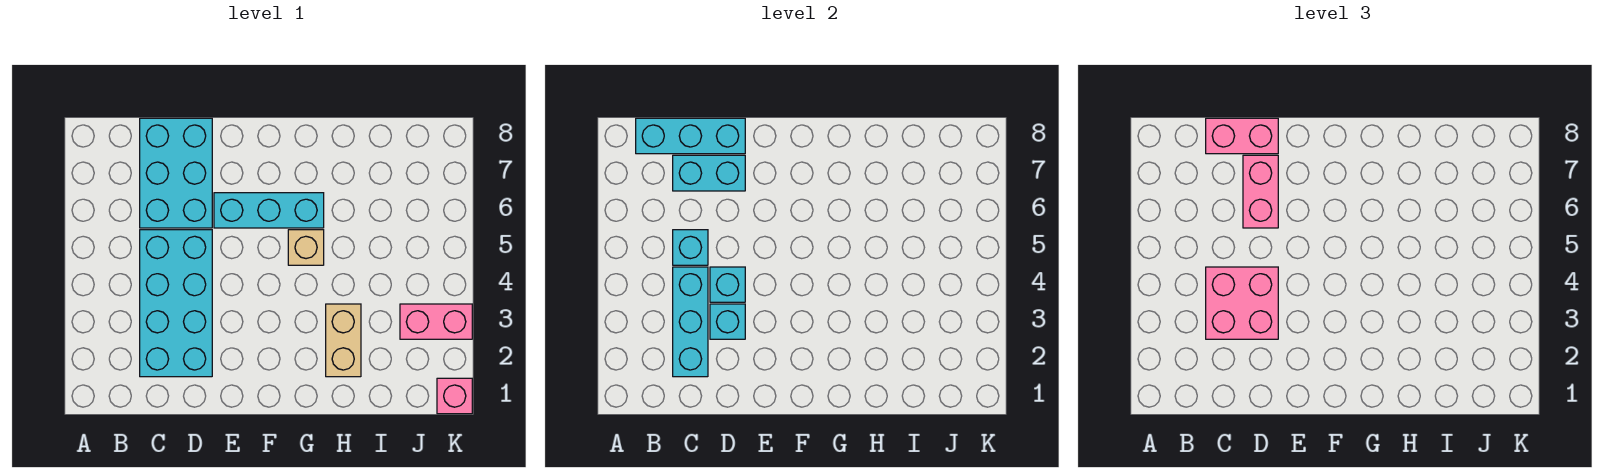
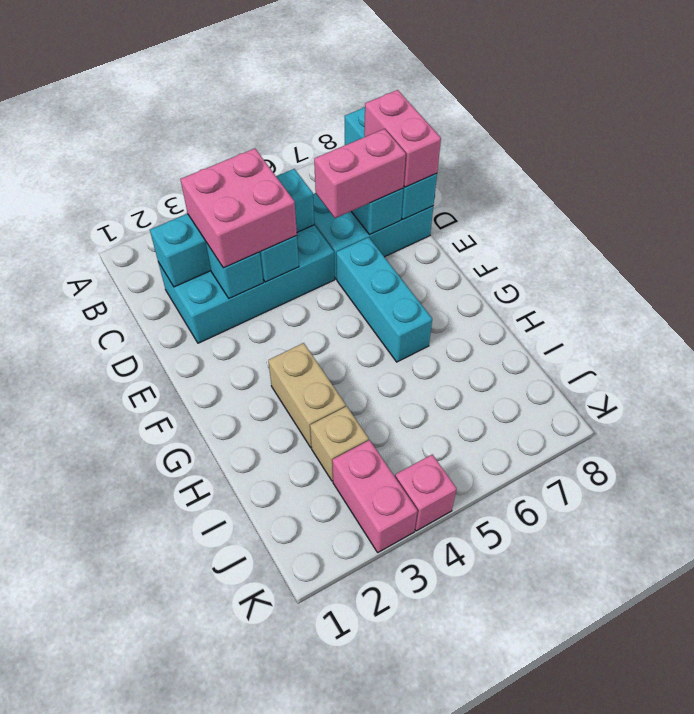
tan 1x1 brick [288,230,324,265] -> tan 1x1 brick moved to [310,406,369,481]
tan 1x2 brick [326,304,361,377] -> tan 1x2 brick turned to [268,343,346,447]
pink 1x1 brick [437,378,472,414] -> pink 1x1 brick moved to [395,455,457,531]

